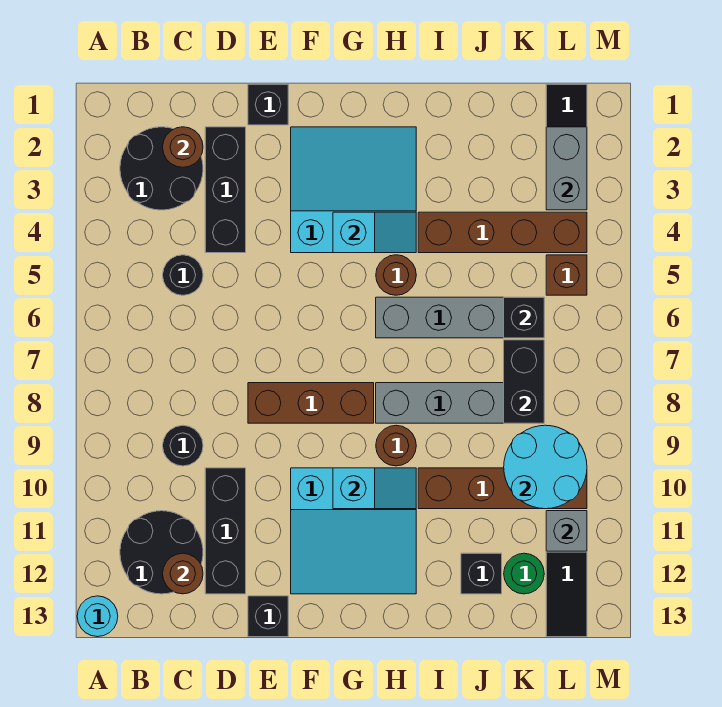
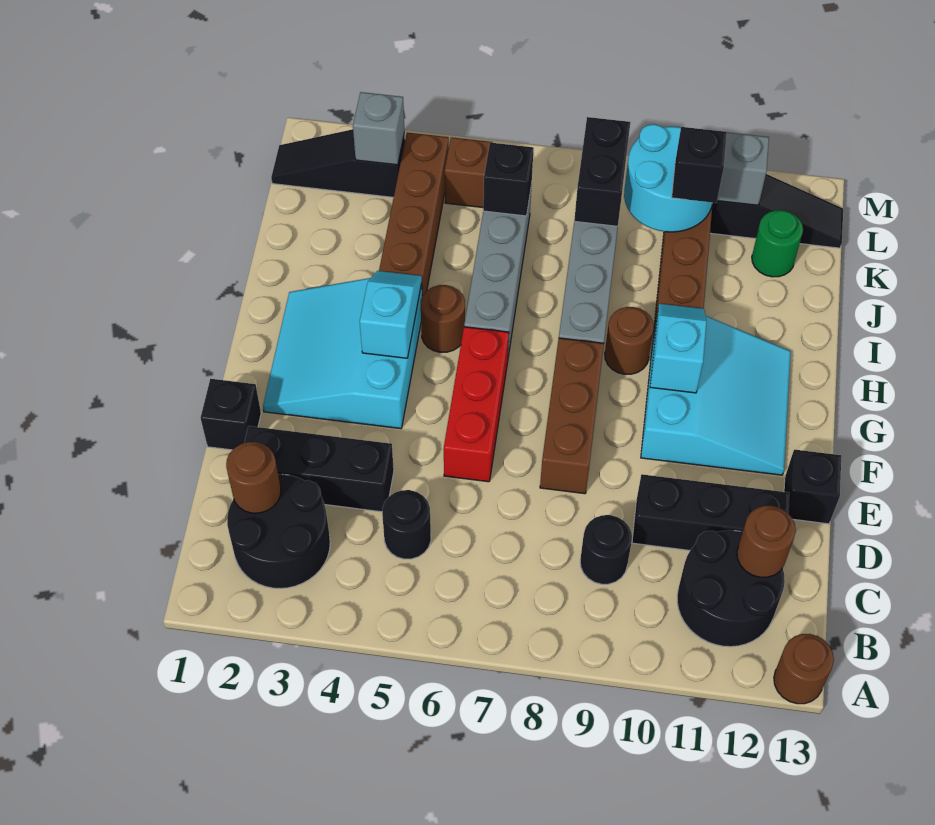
cyan 1x1 round brick [77,596,118,637] -> brown 1x1 round brick [774,634,834,704]
none -> red 1x3 brick [444,327,509,482]
black 1x1 brick [461,553,502,594] -> black 1x1 brick moved to [672,127,727,203]
black 1x2 brick [504,340,544,423] -> black 1x2 brick turned to [574,117,630,226]
grey 1x2 brick [546,127,587,210] -> grey 1x1 brick [353,92,405,165]

